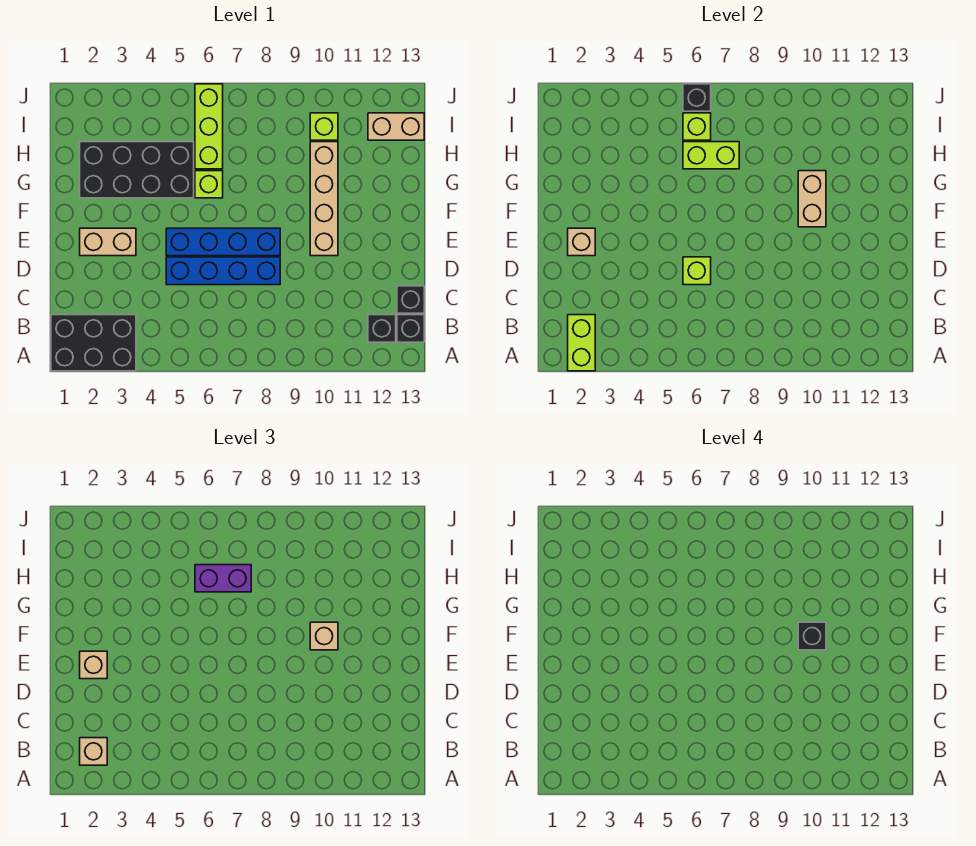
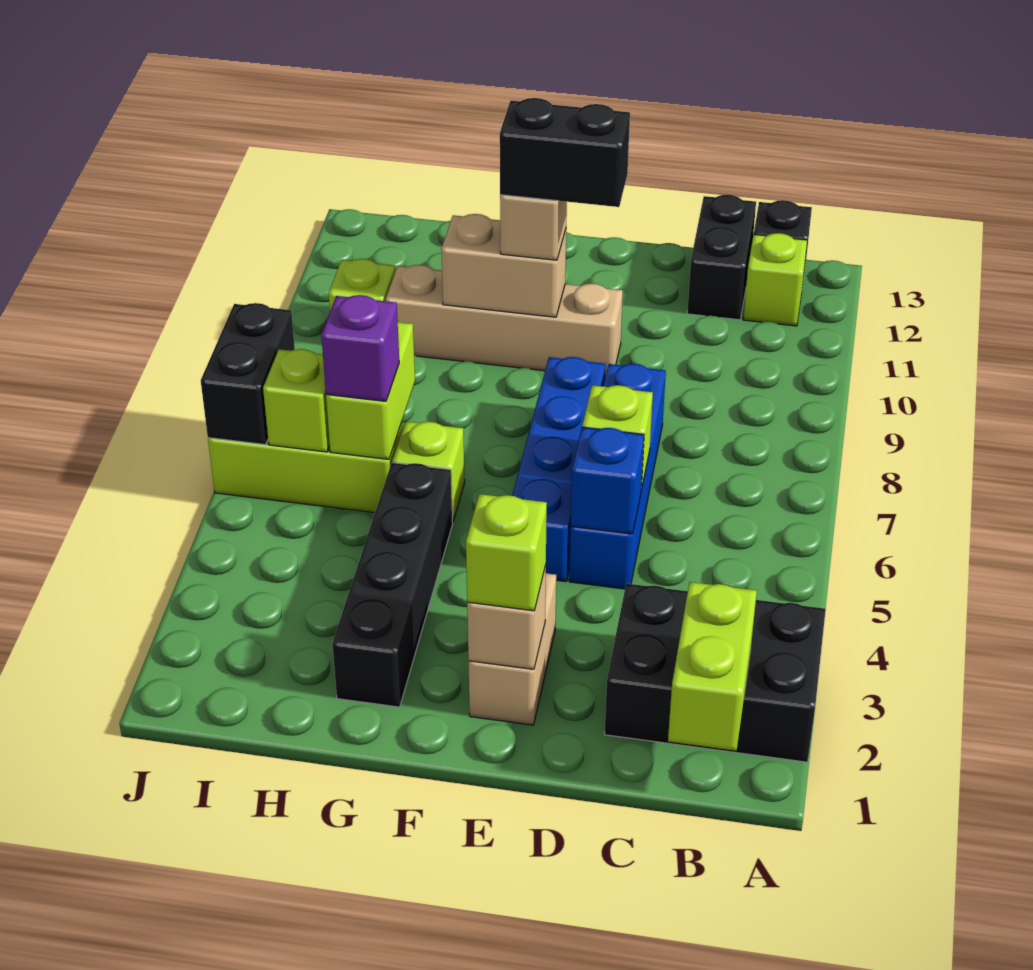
black 2x3 brick [51,315,136,371] -> black 2x3 brick turned to [605,583,826,762]
lime 1x2 brick [568,315,595,371] -> lime 1x2 brick turned to [668,582,757,751]
tan 1x1 brick [80,738,107,765] -> none
black 1x1 brick [368,315,396,342] -> lime 1x1 brick [743,233,807,326]
black 1x1 brick [397,286,424,313] -> black 1x2 brick [687,195,756,320]
none -> blue 1x1 brick [571,427,644,534]
tan 1x1 brick [80,651,107,679] -> lime 1x1 brick [466,494,547,611]
black 1x1 brick [798,622,826,650] -> black 1x2 brick [500,98,630,207]
black 2x4 brick [80,142,194,198] -> black 1x4 brick [332,463,453,707]
purple 1x2 brick [195,565,251,592] -> purple 1x1 brick [321,295,399,401]
tan 1x2 brick [368,113,424,140] -> none
black 1x1 brick [683,84,711,111] -> black 1x2 brick [201,303,295,445]

